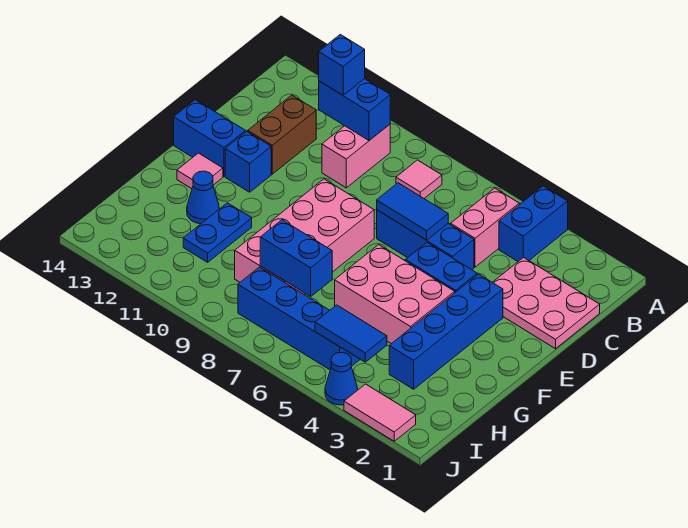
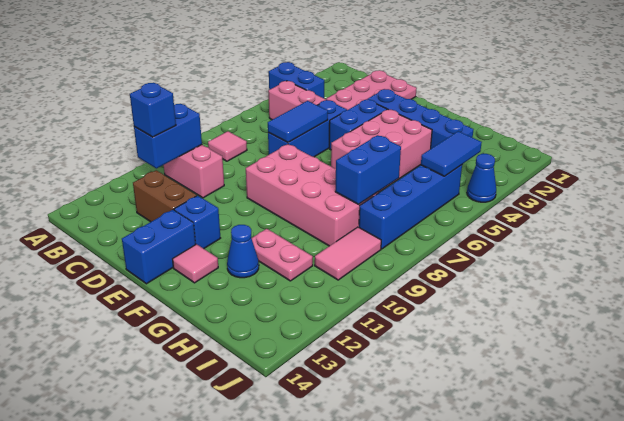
blue 1x2 plate [183,203,252,262] -> pink 1x2 plate [252,229,313,281]
pink 1x2 tile [344,384,416,441] -> pink 1x2 tile moved to [315,227,381,280]

